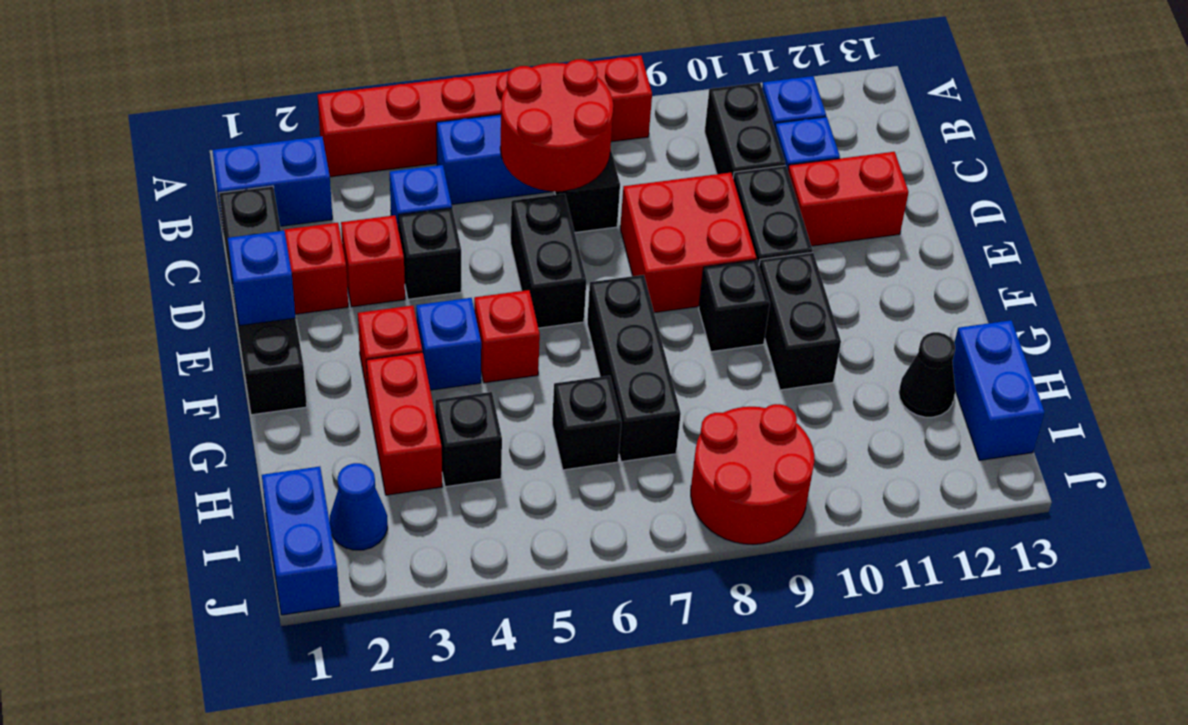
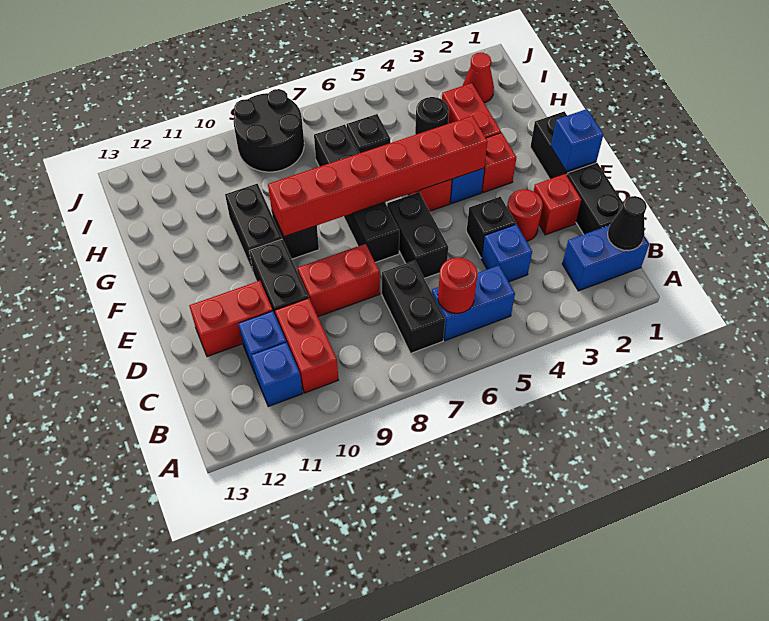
red 1x6 brick [318,55,652,177] -> red 1x6 brick moved to [268,116,488,237]
red 2x2 round brick [500,59,613,192] -> red 1x1 round brick [438,258,477,313]
black 1x2 brick [705,83,785,176] -> red 1x2 brick [275,298,338,393]
red 1x1 brick [341,215,405,307] -> red 1x1 round brick [507,189,543,241]
red 2x2 brick [620,173,756,313] -> red 1x2 brick [298,244,380,317]
black 1x3 brick [587,275,681,462] -> black 1x4 brick [314,125,399,263]
black 1x1 brick [435,392,502,487] -> black 1x1 round brick [415,97,449,135]
black 1x1 cone [899,332,956,417] -> black 1x1 cone moved to [608,196,647,251]
blue 1x2 brick [952,320,1045,460] -> none
blue 1x2 brick [262,467,340,615] -> none
blue 1x1 cone [330,463,387,550] -> red 1x1 cone [463,53,494,103]
red 2x2 round brick [691,404,814,544] -> black 2x2 round brick [233,89,304,172]

